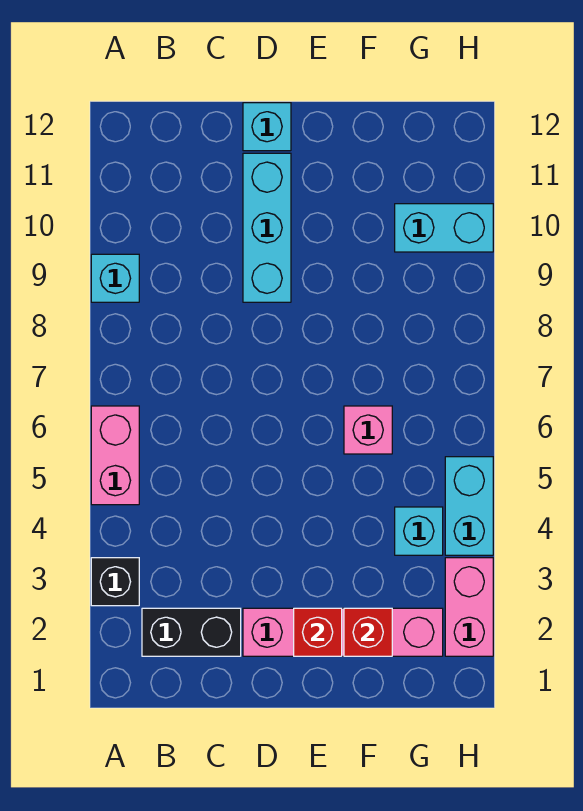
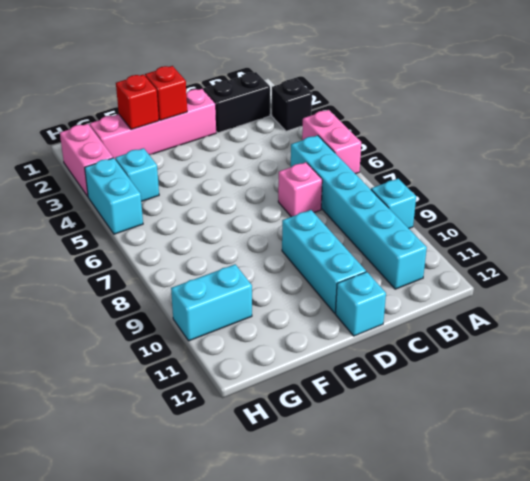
none -> cyan 1x6 brick [291,135,427,289]
pink 1x1 brick [344,406,392,454] -> pink 1x1 brick moved to [278,162,322,217]

